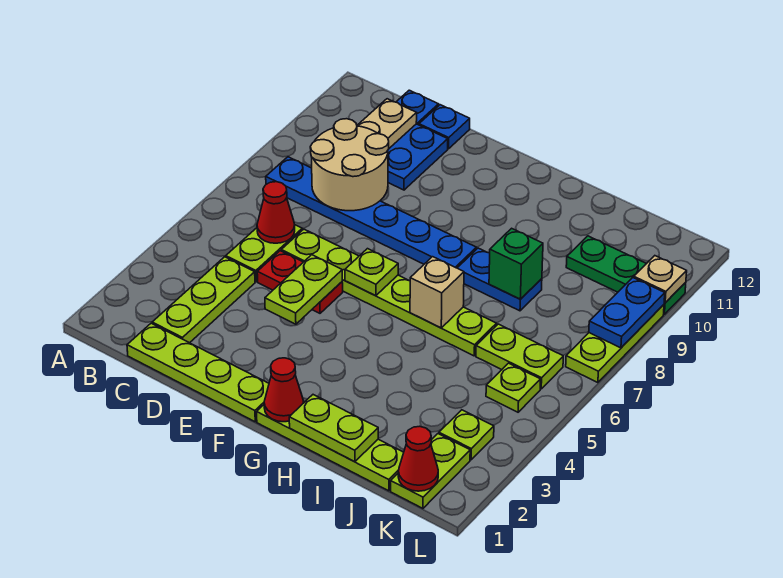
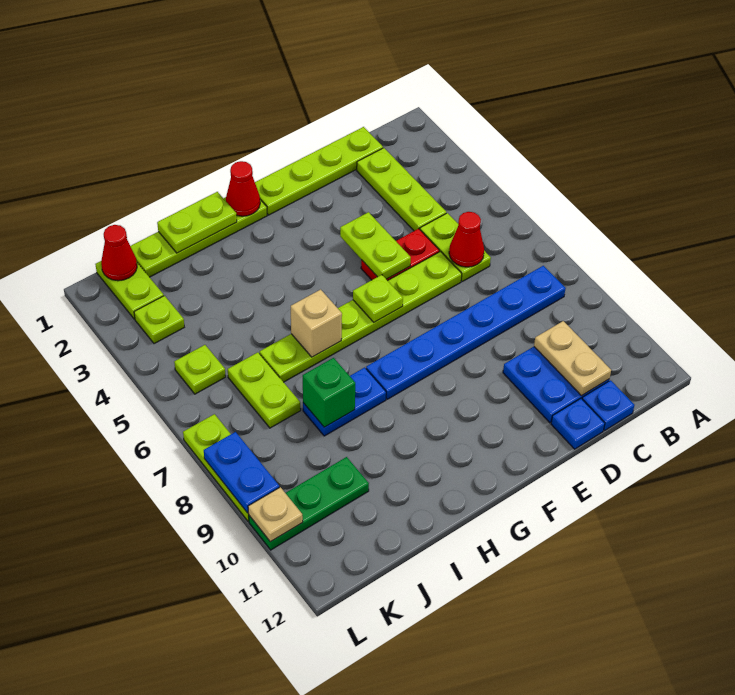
tan 2x2 round brick [310,119,389,211] -> none
lime 1x2 plate [476,324,563,389] -> lime 1x2 plate turned to [228,352,301,428]

